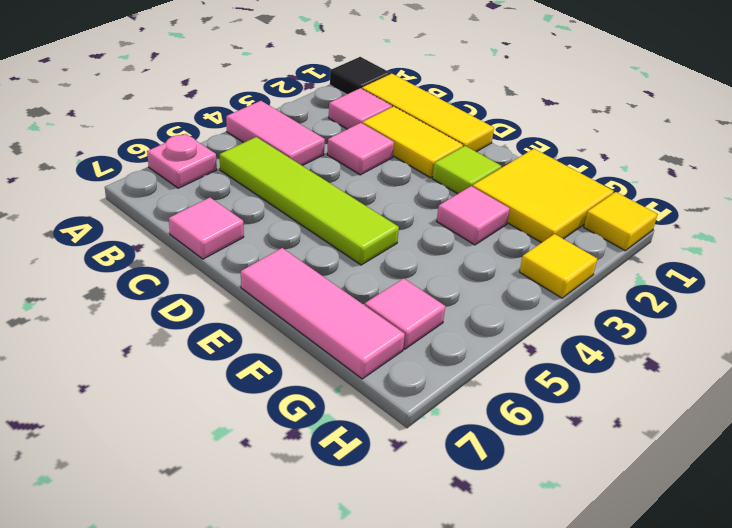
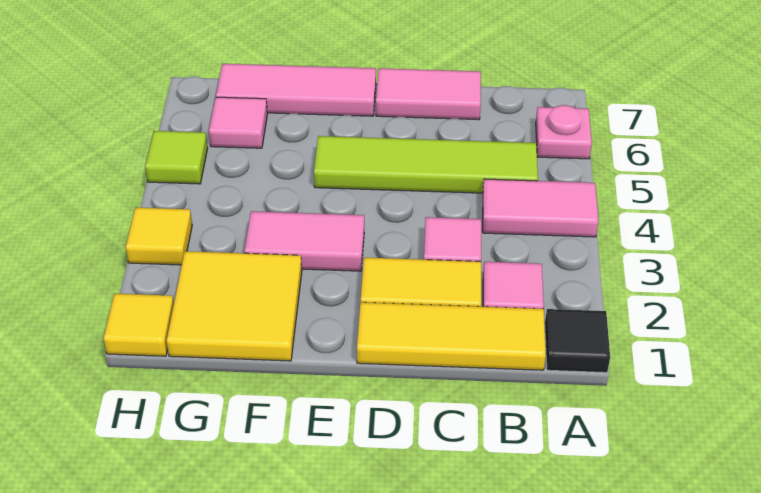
pink 1x1 tile [169,198,244,259] -> pink 1x2 tile [376,68,481,120]
lime 1x1 tile [432,146,501,194] -> lime 1x1 tile moved to [145,131,208,184]
pink 1x1 tile [437,186,510,245] -> pink 1x2 tile [244,211,364,271]

